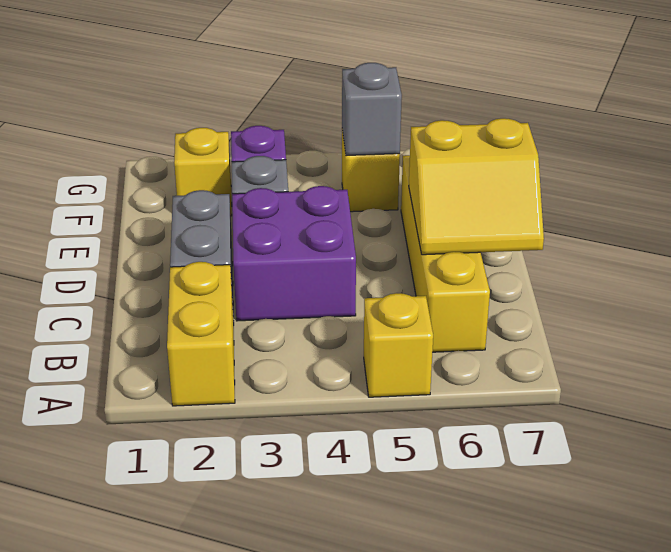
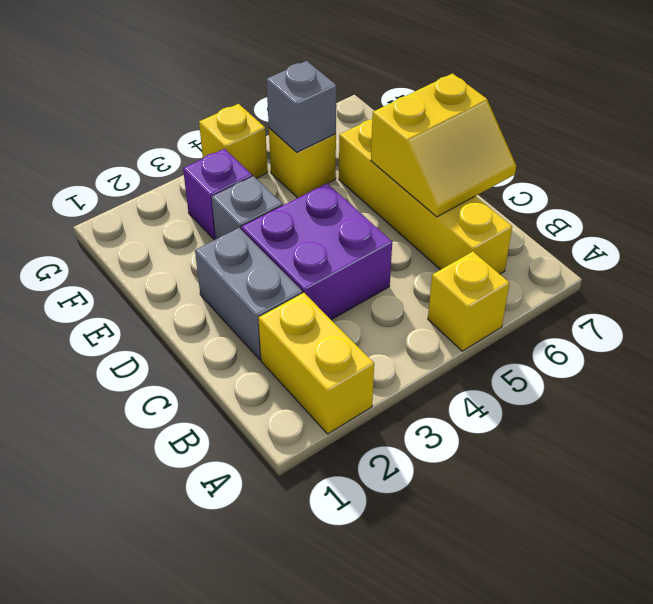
yellow 1x1 brick [174,128,232,216] -> yellow 1x1 brick moved to [199,104,268,178]

